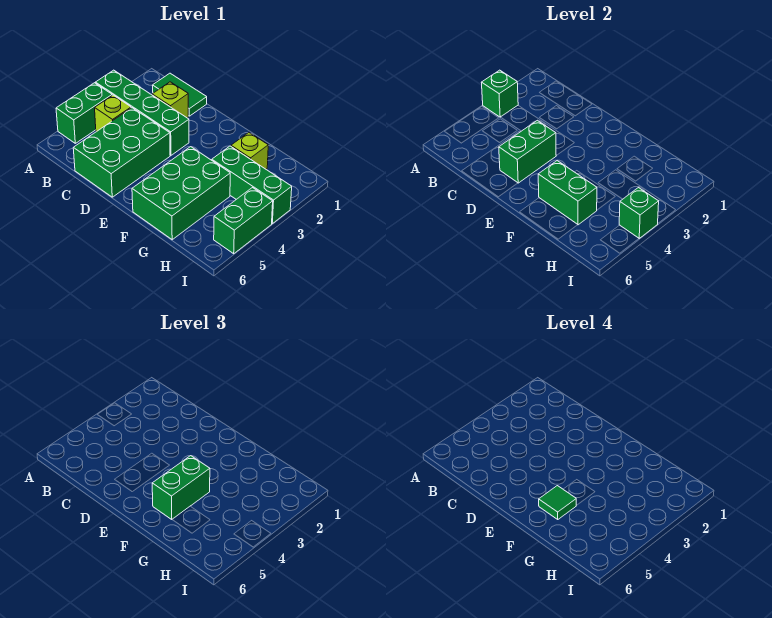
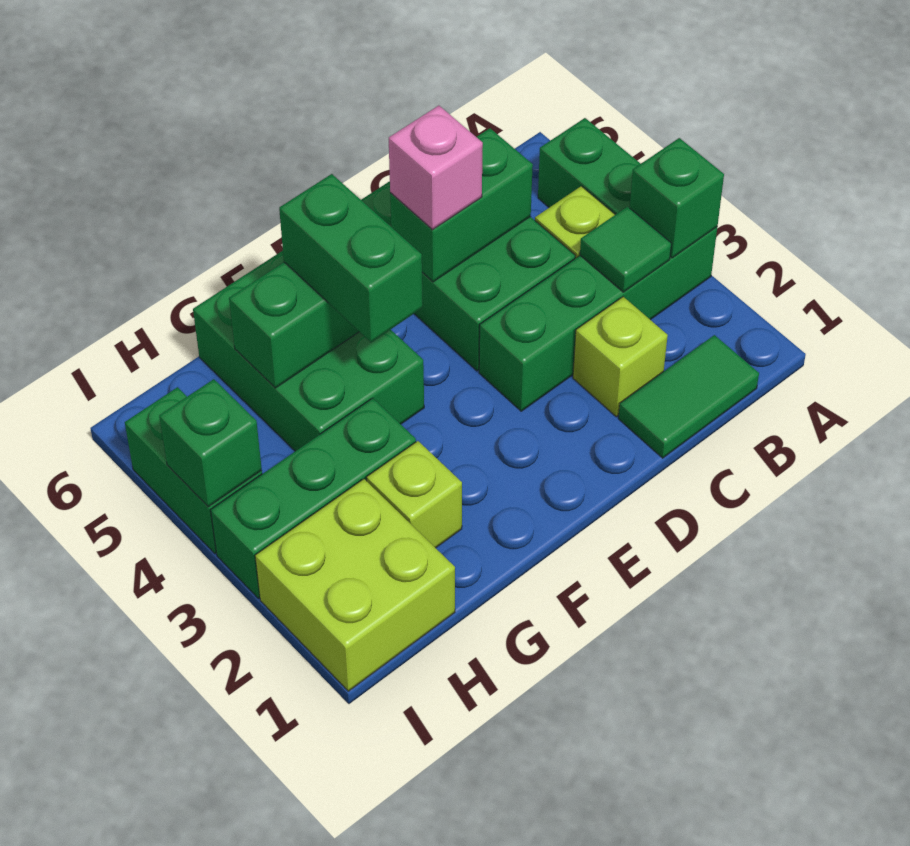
green 1x2 brick [499,120,556,183] -> green 1x2 brick turned to [390,128,533,282]
none -> pink 1x1 brick [389,106,483,230]
green 1x1 tile [539,486,576,519] -> green 1x1 tile moved to [580,207,671,292]
none -> lime 2x2 brick [255,479,455,691]

